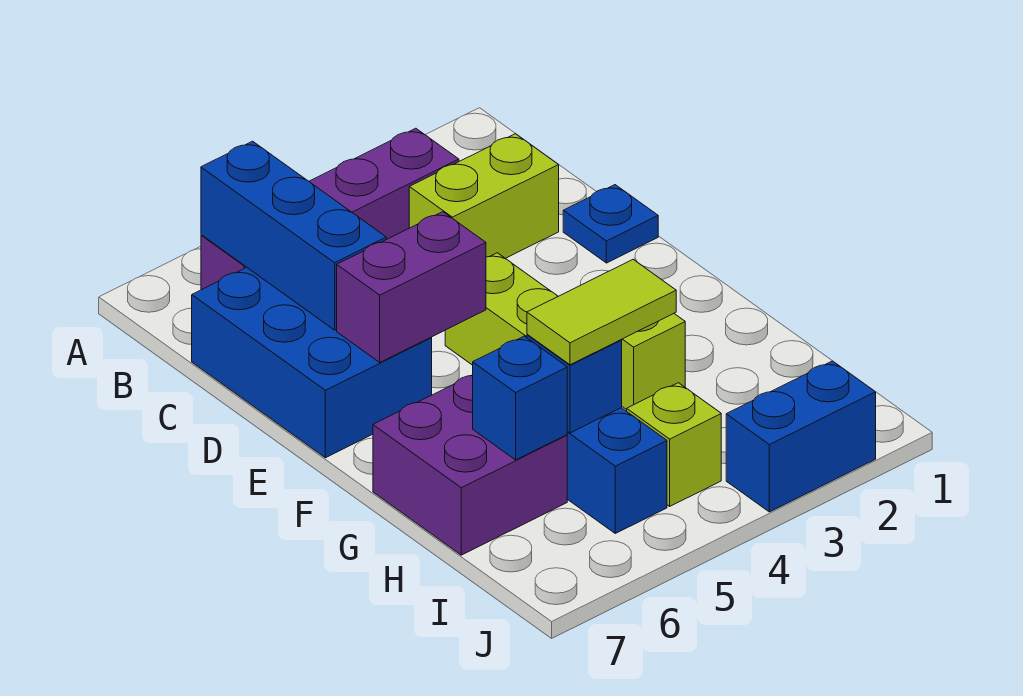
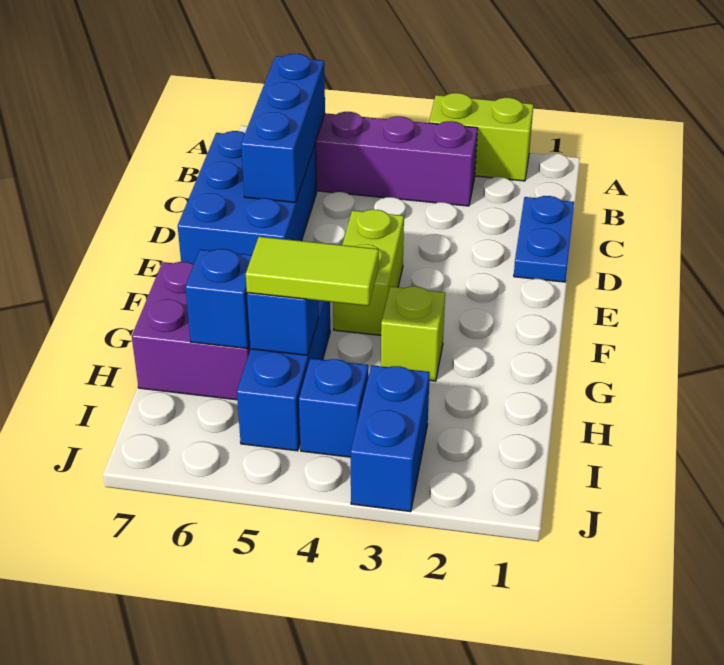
lime 1x2 brick [409,134,559,258] -> lime 1x2 brick moved to [429,93,534,181]
blue 1x1 plate [563,185,658,263] -> blue 1x2 plate [514,196,574,282]
purple 1x2 brick [337,212,486,362] -> none
lime 1x1 brick [627,383,721,506] -> blue 1x1 brick [299,358,368,457]
blue 1x2 brick [726,361,876,512] -> blue 1x2 brick turned to [351,365,430,512]

